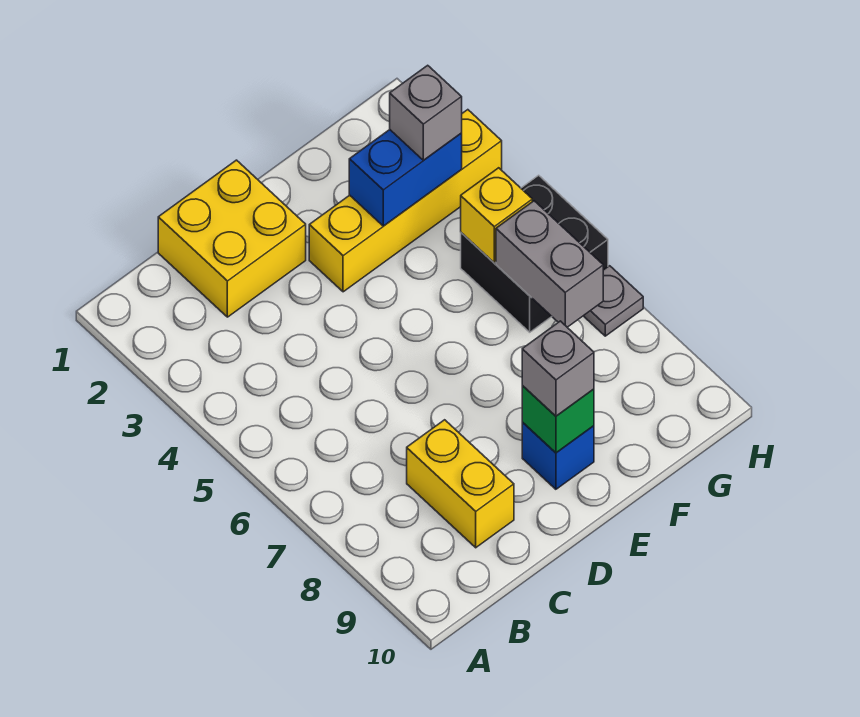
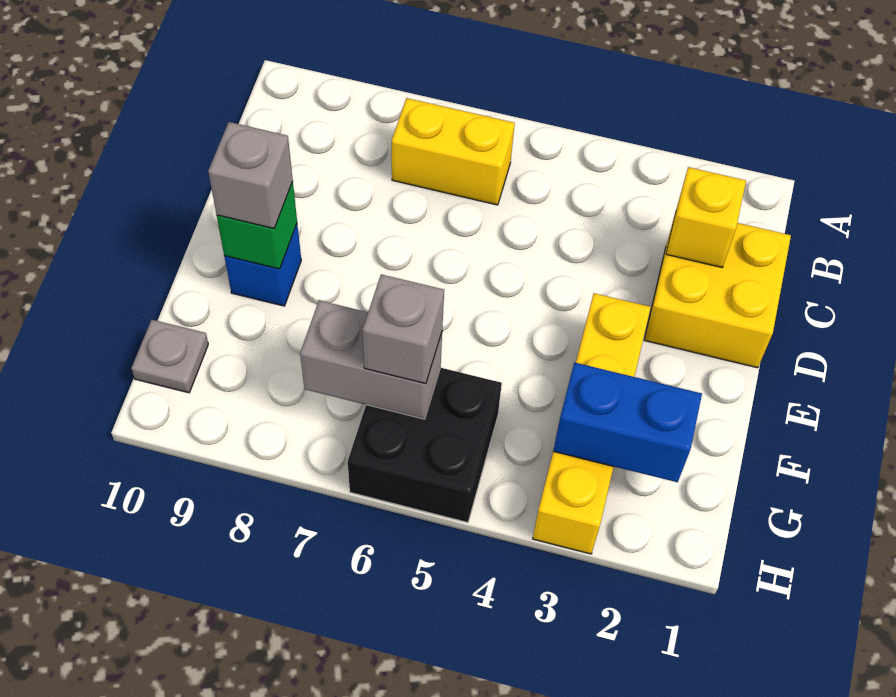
yellow 1x2 brick [407,420,514,548] -> yellow 1x2 brick moved to [392,98,515,205]
blue 1x2 brick [349,130,462,226] -> blue 1x2 brick turned to [553,363,702,482]
grey 1x1 brick [390,65,462,160] -> grey 1x1 brick moved to [362,274,444,384]
yellow 1x1 brick [461,168,532,263] -> yellow 1x1 brick moved to [666,167,746,267]
grey 1x1 plate [584,266,643,336] -> grey 1x1 plate moved to [131,320,208,393]

